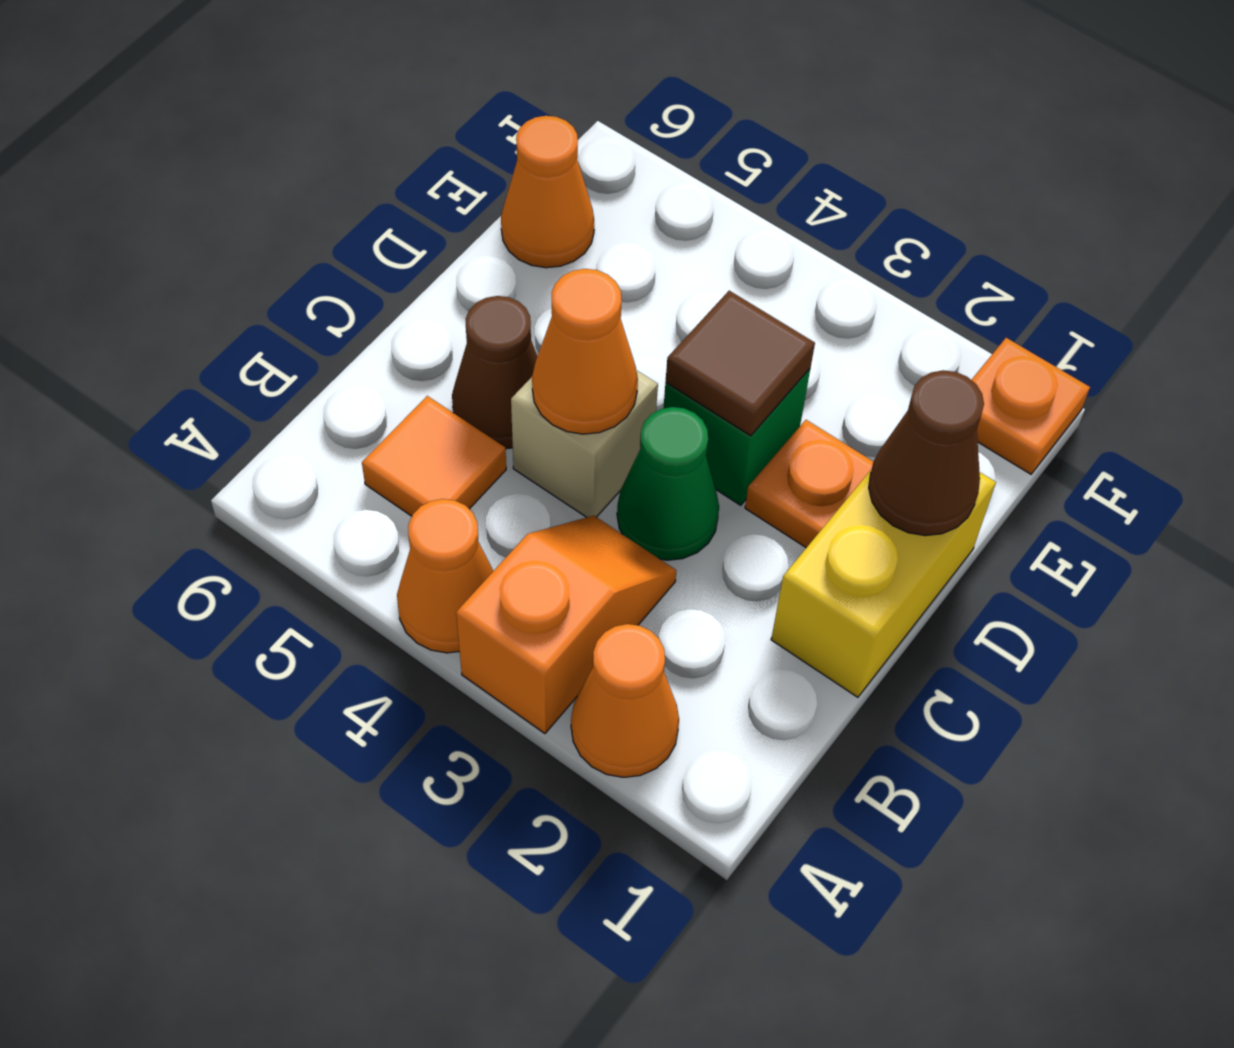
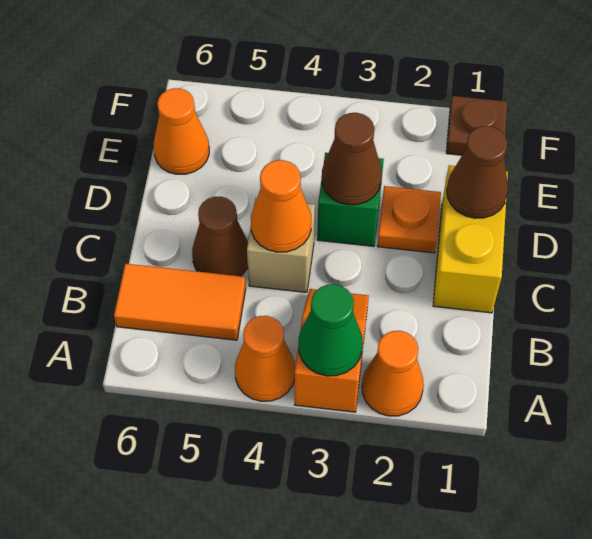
orange 1x1 tile [362,396,506,516] -> orange 1x2 tile [114,264,246,340]
green 1x1 cone [617,407,719,560] -> green 1x1 cone moved to [299,284,363,376]
brown 1x1 tile [666,291,815,436] -> brown 1x1 cone [322,113,382,205]
orange 1x1 plate [972,338,1090,474] -> brown 1x1 plate [446,96,507,155]

